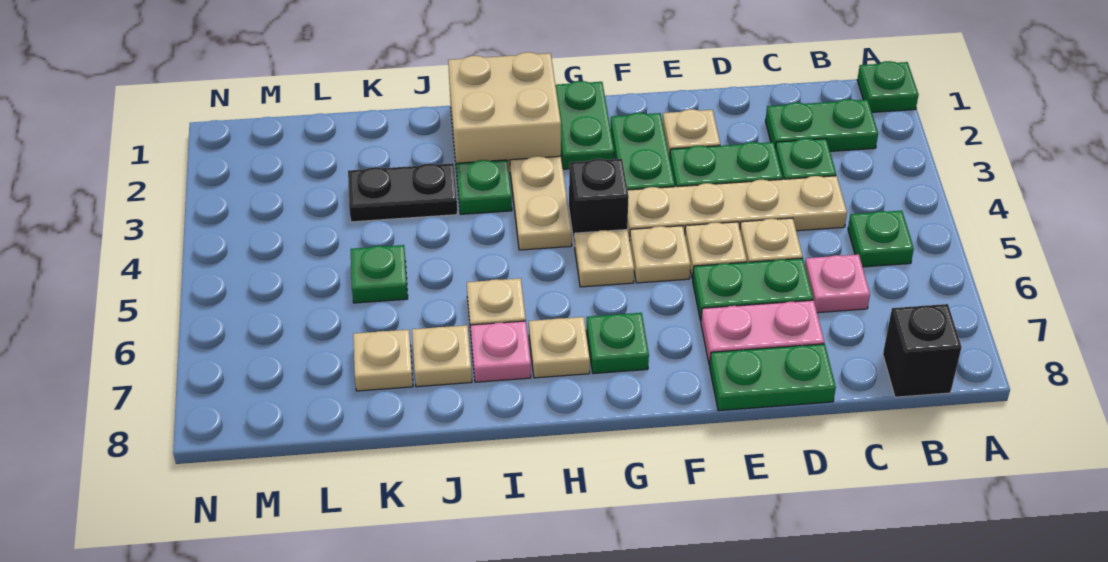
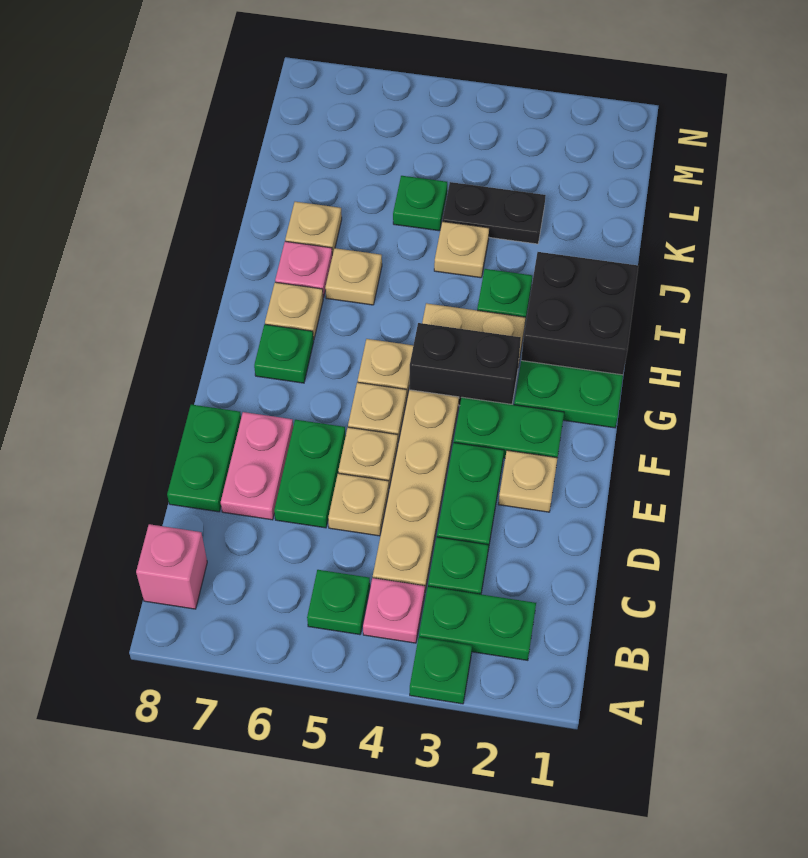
green 1x1 plate [857,61,919,112] -> green 1x1 plate moved to [410,637,472,704]
green 1x2 plate [766,99,878,151] -> green 1x2 plate turned to [419,586,536,660]
black 1x1 brick [883,304,962,397] -> pink 1x1 brick [136,524,207,609]
pink 1x1 plate [805,254,870,313] -> pink 1x1 plate moved to [363,578,425,643]
black 1x1 brick [569,159,629,246] -> black 1x2 brick [410,323,521,406]
tan 2x2 brick [448,52,561,173] -> black 2x2 brick [521,252,638,375]
black 1x2 plate [348,163,457,222] -> black 1x2 plate turned to [442,182,546,244]
tan 1x1 plate [353,330,413,391] -> tan 1x1 plate moved to [434,221,489,278]

